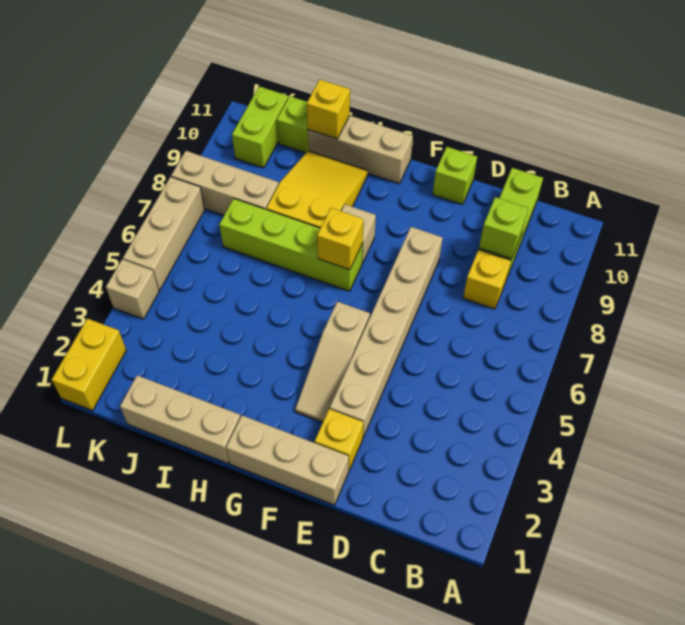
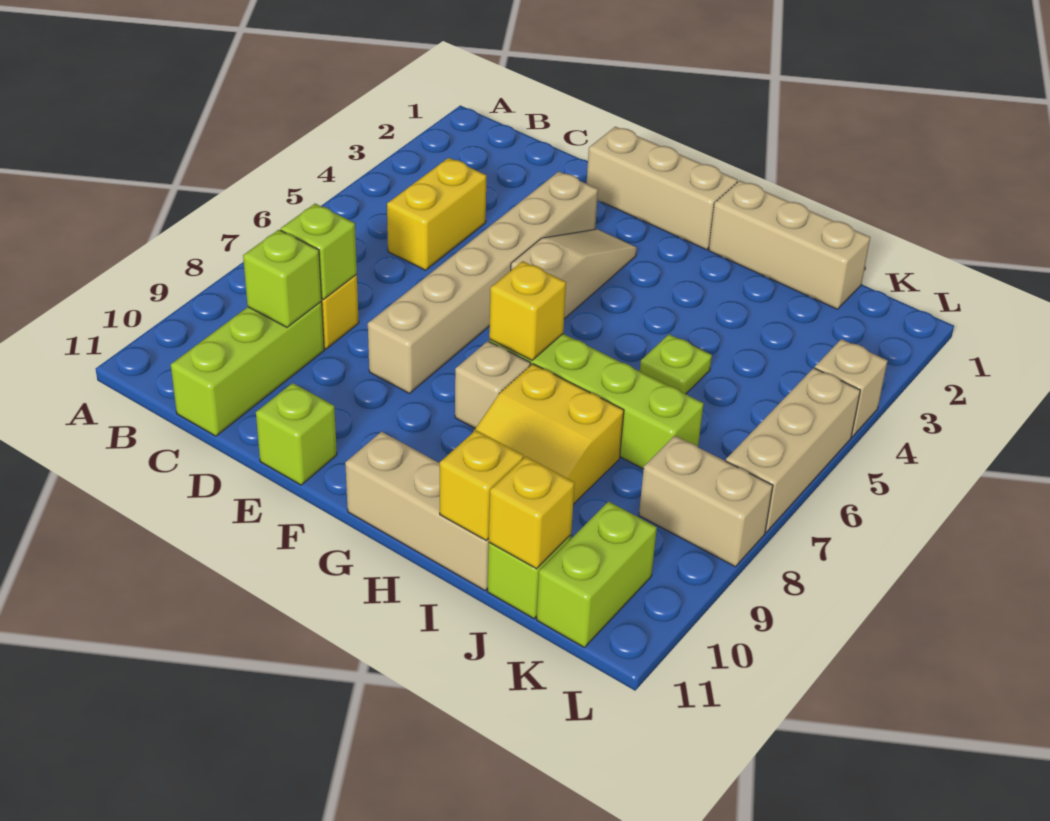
none -> lime 1x1 brick [281,204,357,299]
yellow 1x1 brick [315,409,363,470] -> yellow 1x1 brick moved to [489,457,575,569]
none -> lime 1x1 plate [640,334,712,394]
tan 1x3 brick [171,151,279,215] -> tan 1x2 brick [639,436,773,567]
yellow 1x2 brick [51,319,126,411] -> yellow 1x2 brick moved to [387,158,486,270]

